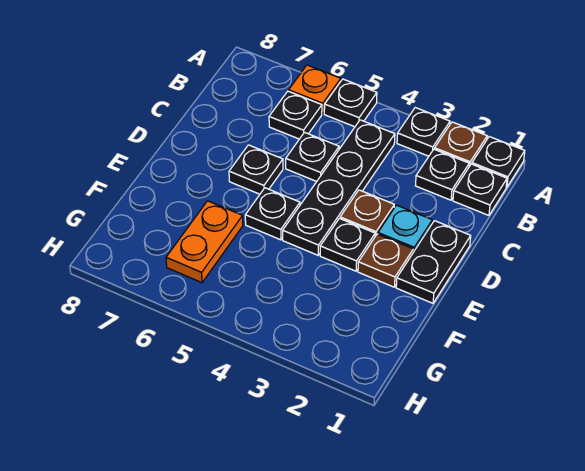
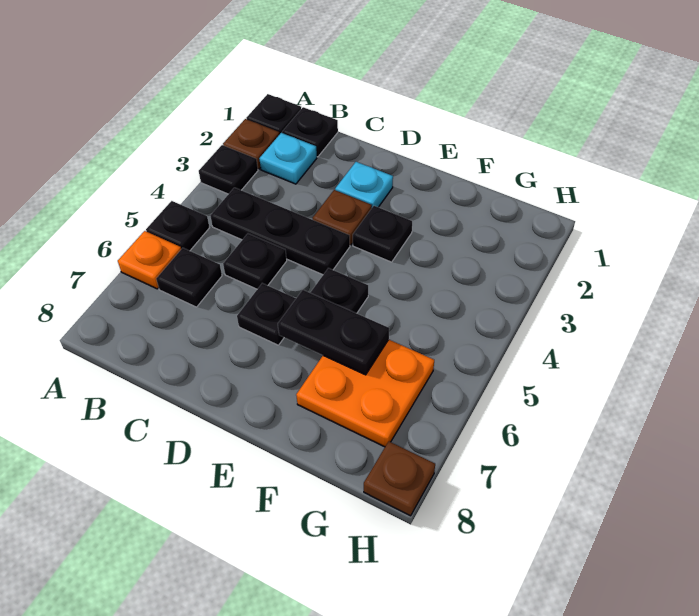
black 1x1 plate [416,149,469,200] -> cyan 1x1 plate [259,133,317,184]
black 1x4 plate [283,120,395,255] -> black 1x3 plate [210,188,350,275]
black 1x2 plate [396,221,471,303] -> black 1x2 plate moved to [278,290,389,375]
brown 1x1 plate [358,234,413,287] -> brown 1x1 plate moved to [364,442,435,516]
orange 1x2 plate [166,201,243,283] -> orange 2x2 plate [296,340,434,447]

